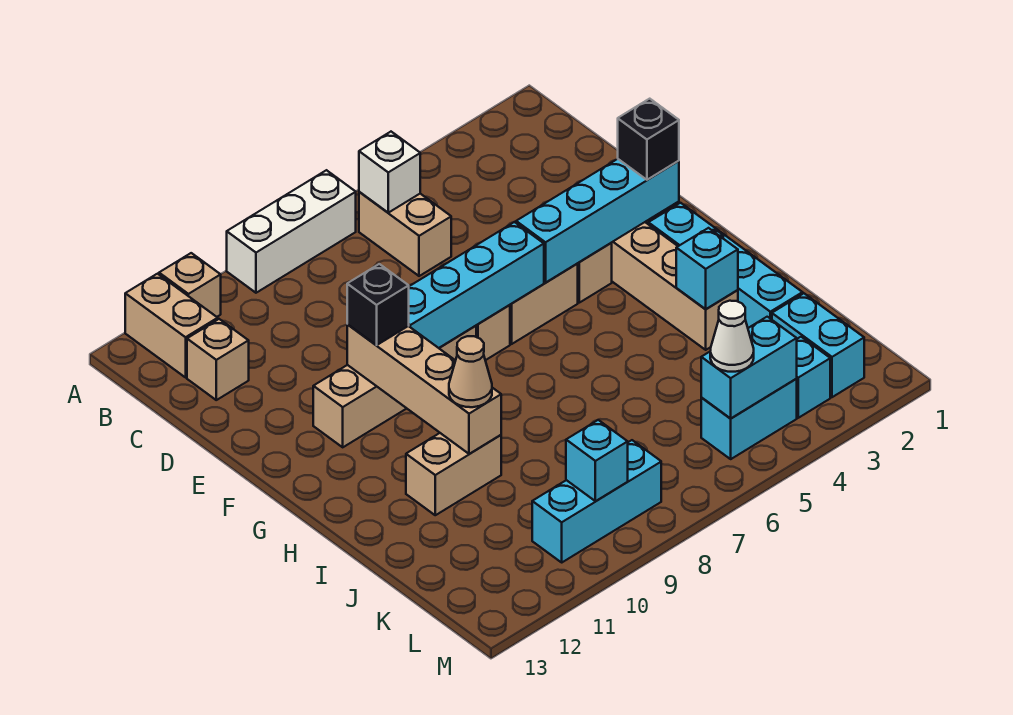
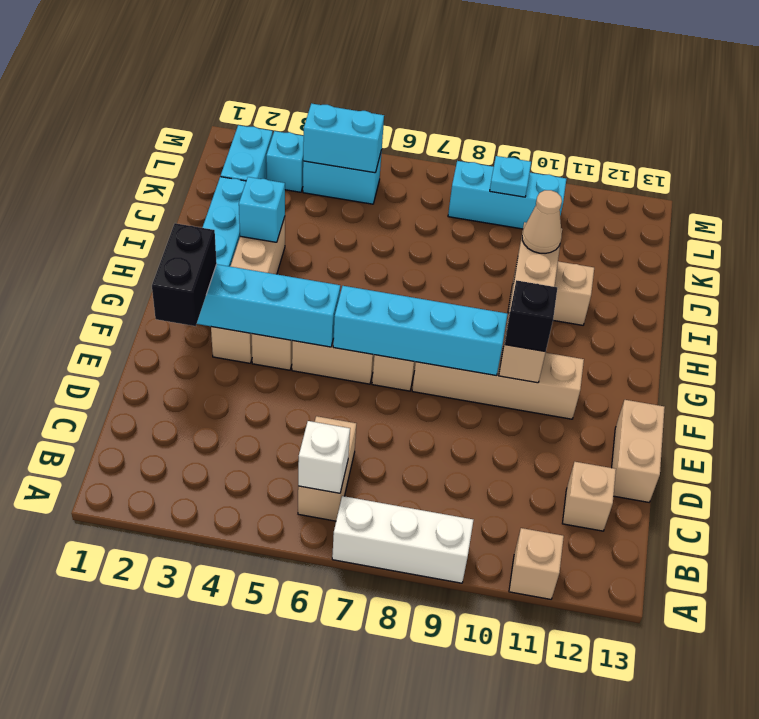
tan 1x2 brick [125,274,218,377] -> tan 1x2 brick moved to [612,400,665,502]
black 1x1 brick [618,99,679,180] -> black 1x2 brick [152,223,217,326]
white 1x1 cone [710,301,754,372] -> none
cyan 1x1 brick [566,420,628,501] -> cyan 1x1 plate [490,156,531,197]

